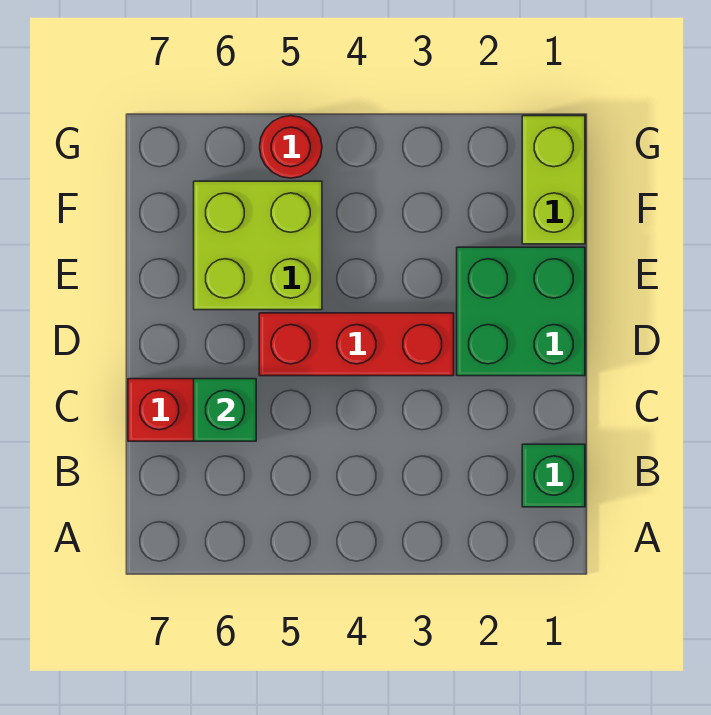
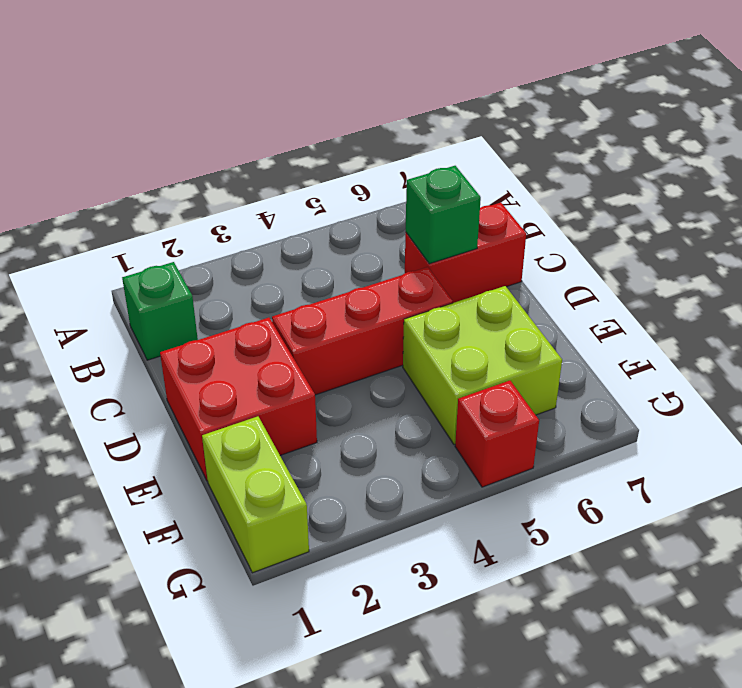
green 2x2 brick [457,247,585,376] -> red 2x2 brick [160,318,317,481]
red 1x1 round brick [260,116,322,178] -> red 1x1 brick [455,381,539,487]

